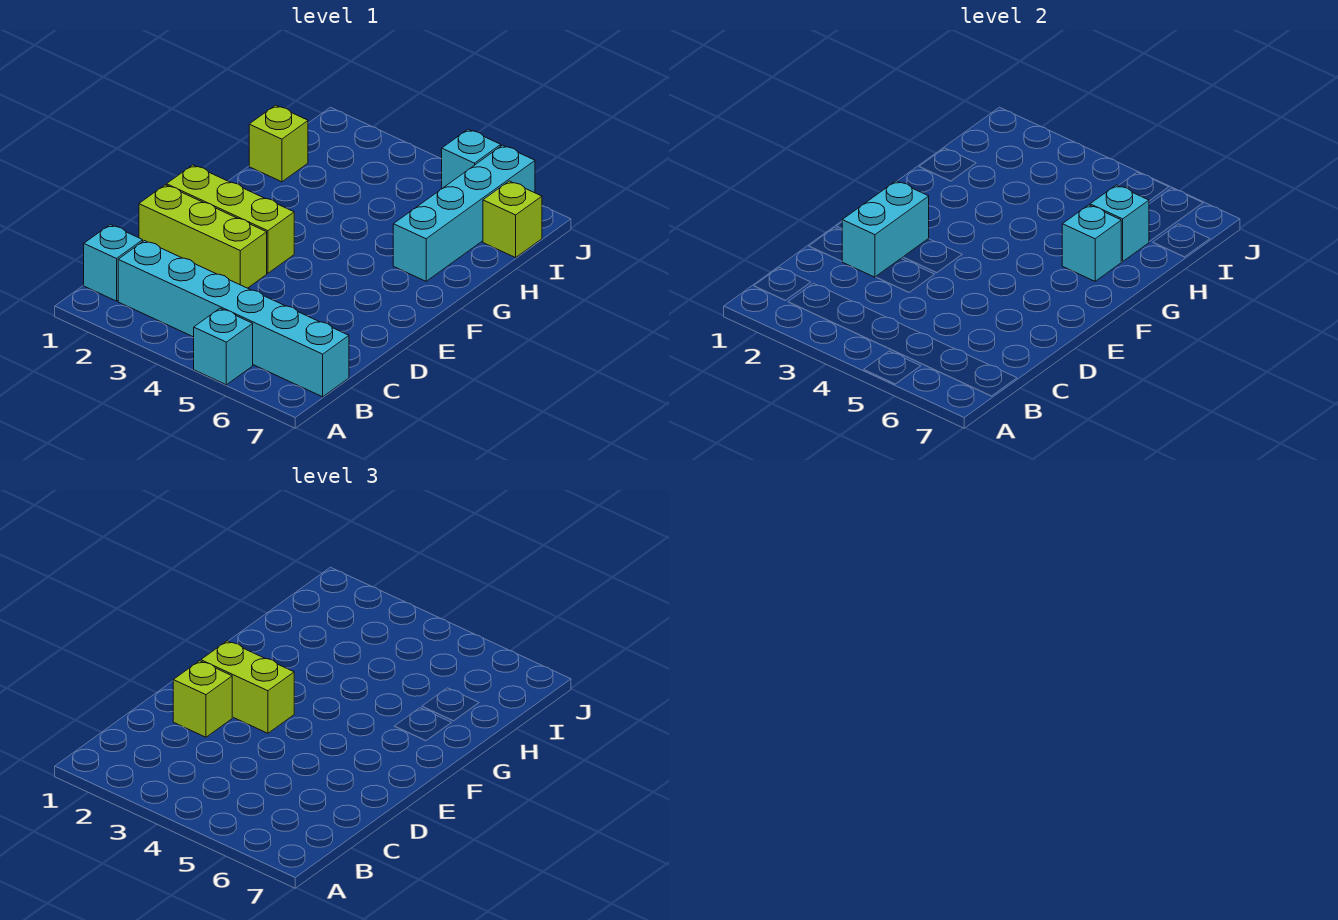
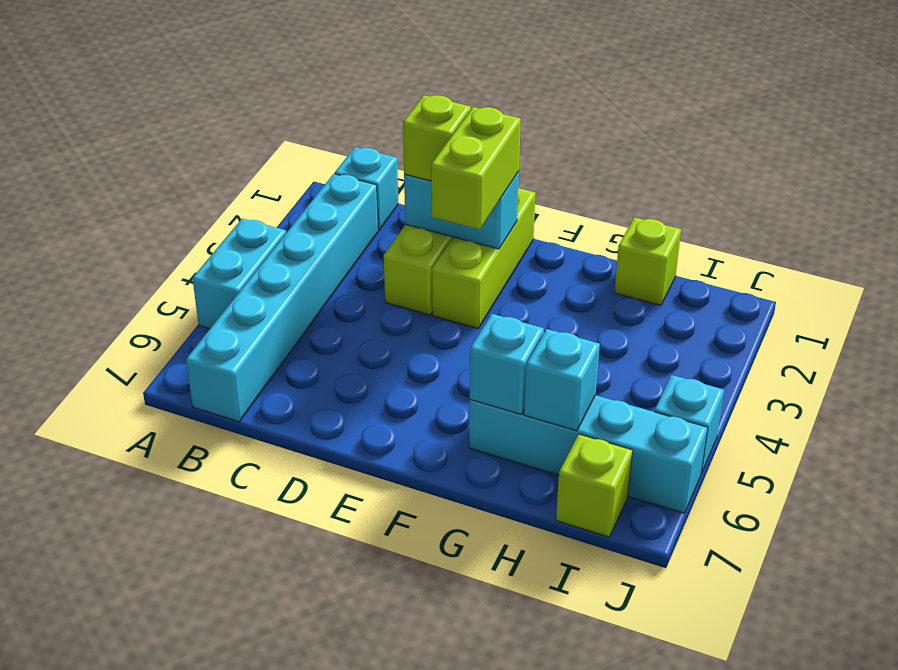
cyan 1x1 brick [194,308,253,385] -> cyan 1x2 brick [192,218,286,329]

